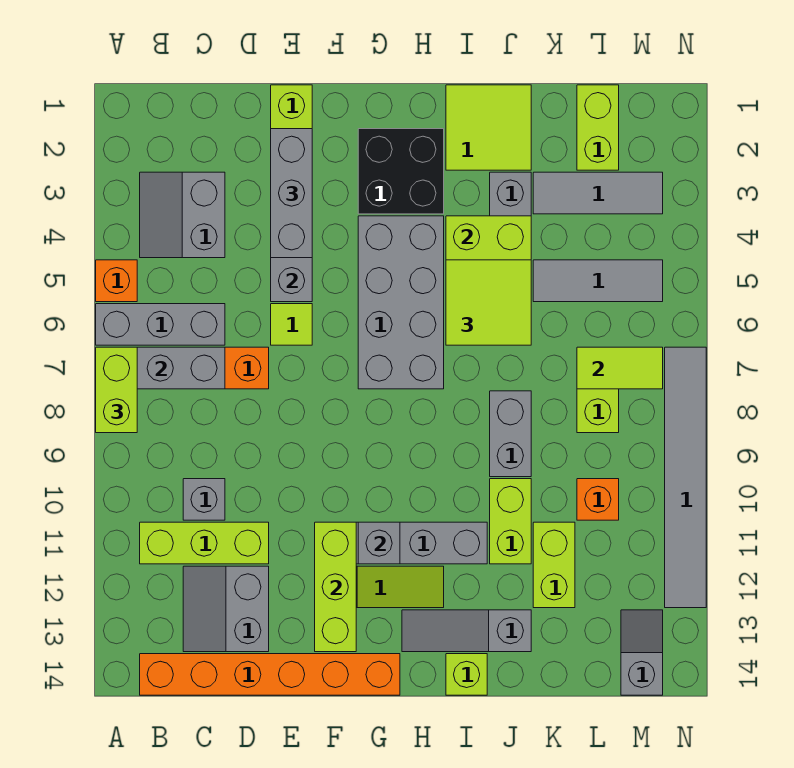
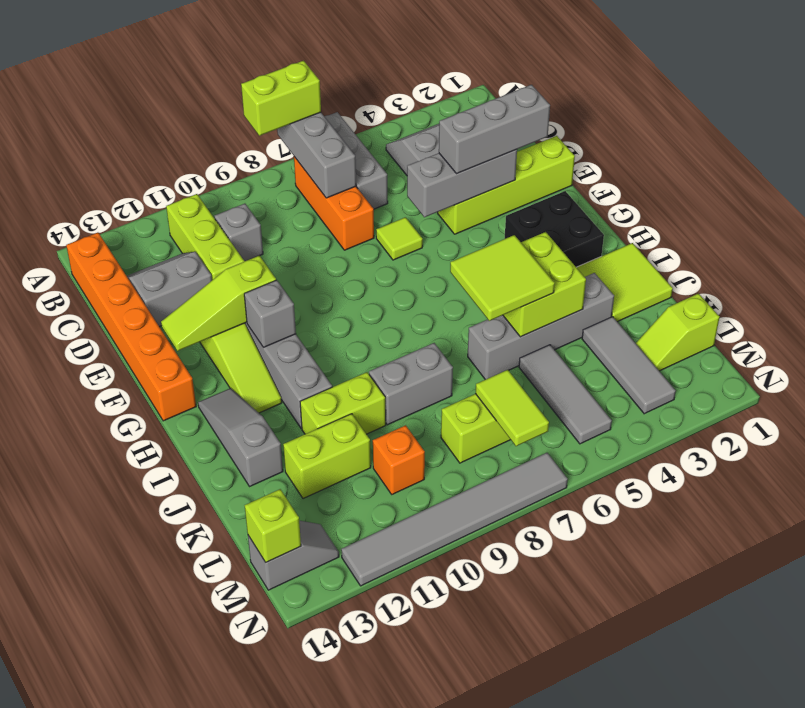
orange 1x1 brick [96,260,137,302] -> none
lime 1x3 brick [315,522,356,652] -> lime 1x3 slope [161,256,276,351]
grey 2x4 brick [358,216,444,389] -> none
lime 1x1 brick [446,654,487,695] -> lime 1x1 brick moved to [245,489,301,562]
lime 1x2 brick [577,85,619,170] -> lime 1x2 slope [636,294,720,371]

